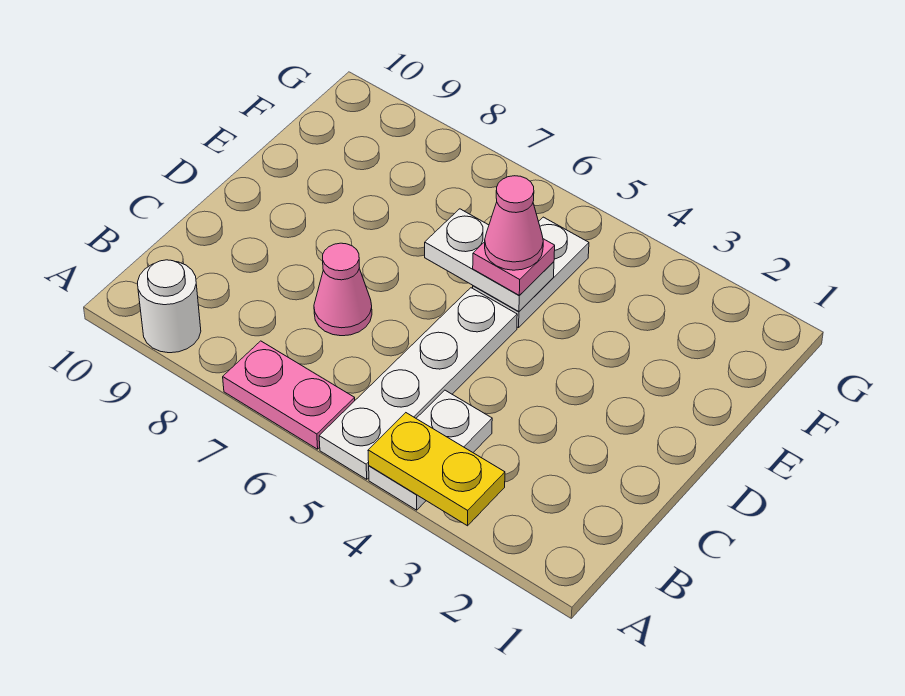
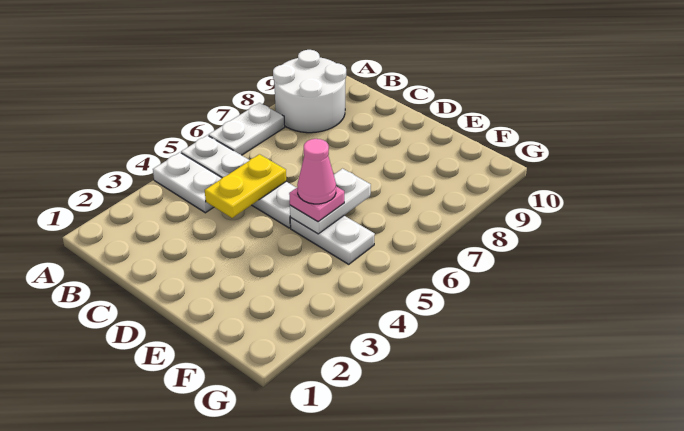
yellow 1x2 plate [368,413,505,526] -> yellow 1x2 plate moved to [205,154,286,218]
pink 1x2 plate [223,341,355,449] -> white 1x2 plate [209,103,285,155]
white 1x1 round brick [138,260,201,353] -> white 2x2 round brick [273,50,346,133]
pink 1x1 cone [314,243,372,336] -> none

